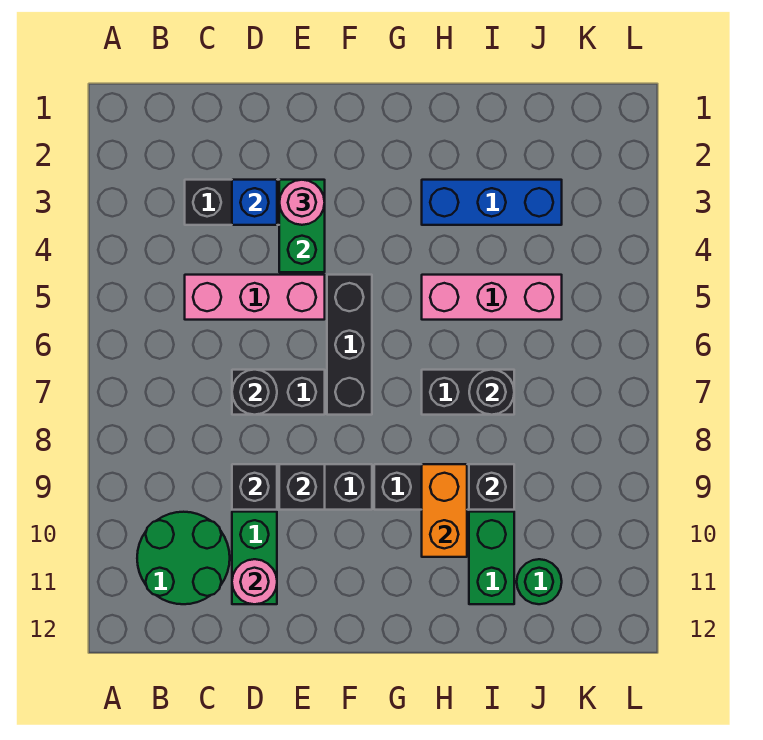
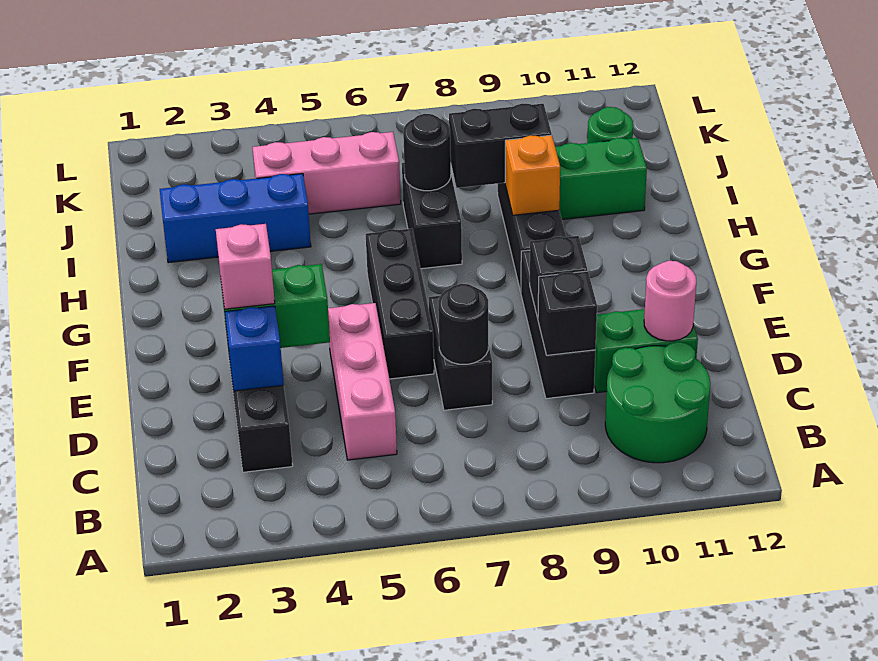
pink 1x1 round brick [279,180,325,225] -> pink 1x1 brick [216,224,275,309]
black 1x3 brick [327,275,372,415] -> black 1x3 brick turned to [366,229,434,379]
blue 1x3 brick [422,180,562,225] -> blue 1x3 brick turned to [160,174,311,263]
pink 1x3 brick [422,275,562,320] -> pink 1x3 brick turned to [252,132,401,214]
orange 1x2 brick [422,464,467,557] -> orange 1x1 brick [505,135,560,215]
black 1x1 brick [469,464,514,510] -> black 1x2 brick [449,104,552,188]

